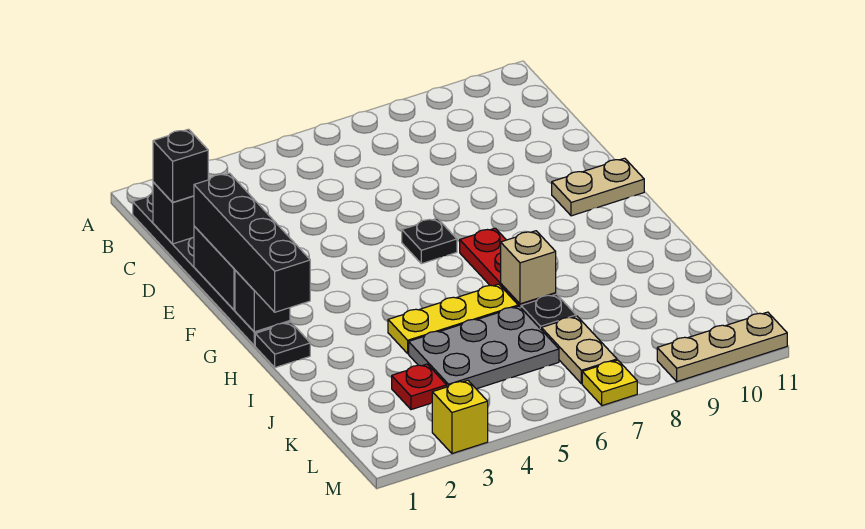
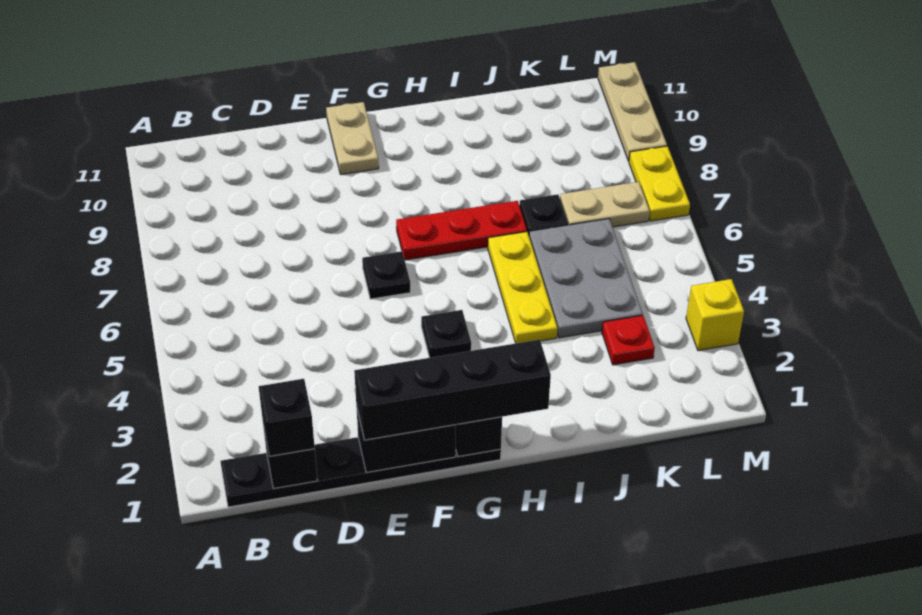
black 1x1 plate [255,322,310,368] -> black 1x1 plate moved to [421,310,471,358]
tan 1x1 brick [501,231,556,304] -> none
yellow 1x1 plate [582,360,637,406] -> yellow 1x2 plate [629,146,690,221]

